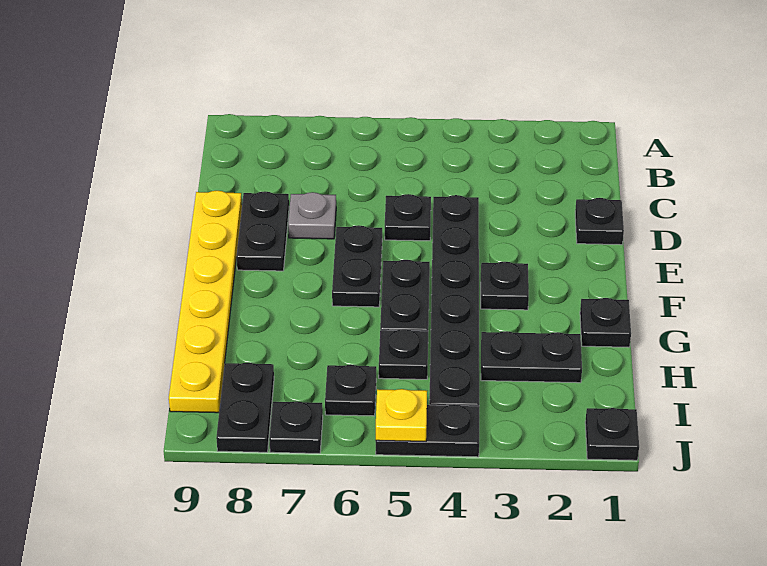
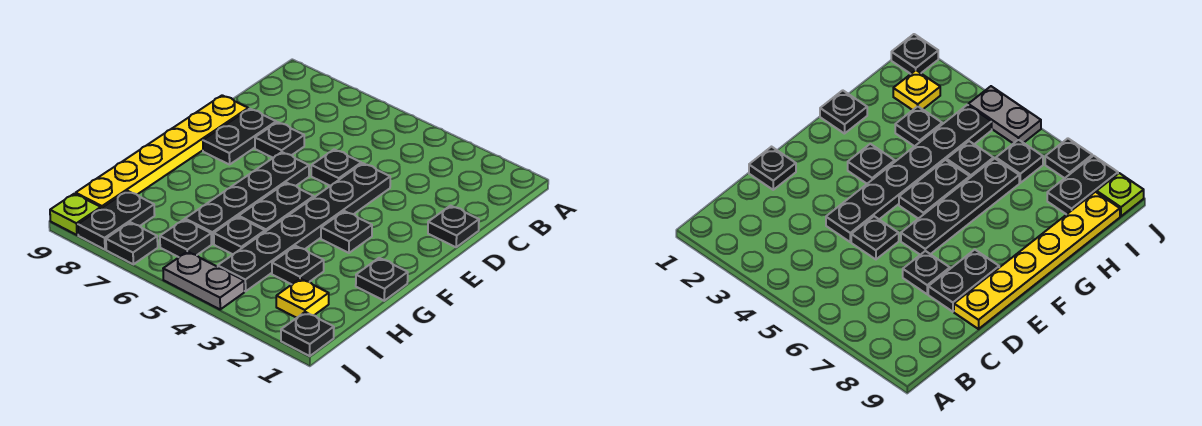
grey 1x1 plate [288,192,336,239] -> black 1x1 plate [255,122,304,158]
black 1x2 plate [332,225,382,307] -> black 1x4 plate [185,152,309,244]
black 1x2 plate [481,331,582,383] -> black 1x1 plate [272,246,324,284]
black 1x2 plate [376,405,479,457] -> grey 1x2 plate [163,251,244,309]
yellow 1x1 plate [376,389,427,441] -> yellow 1x1 plate moved to [276,279,329,318]
none -> lime 1x1 plate [50,194,101,235]

